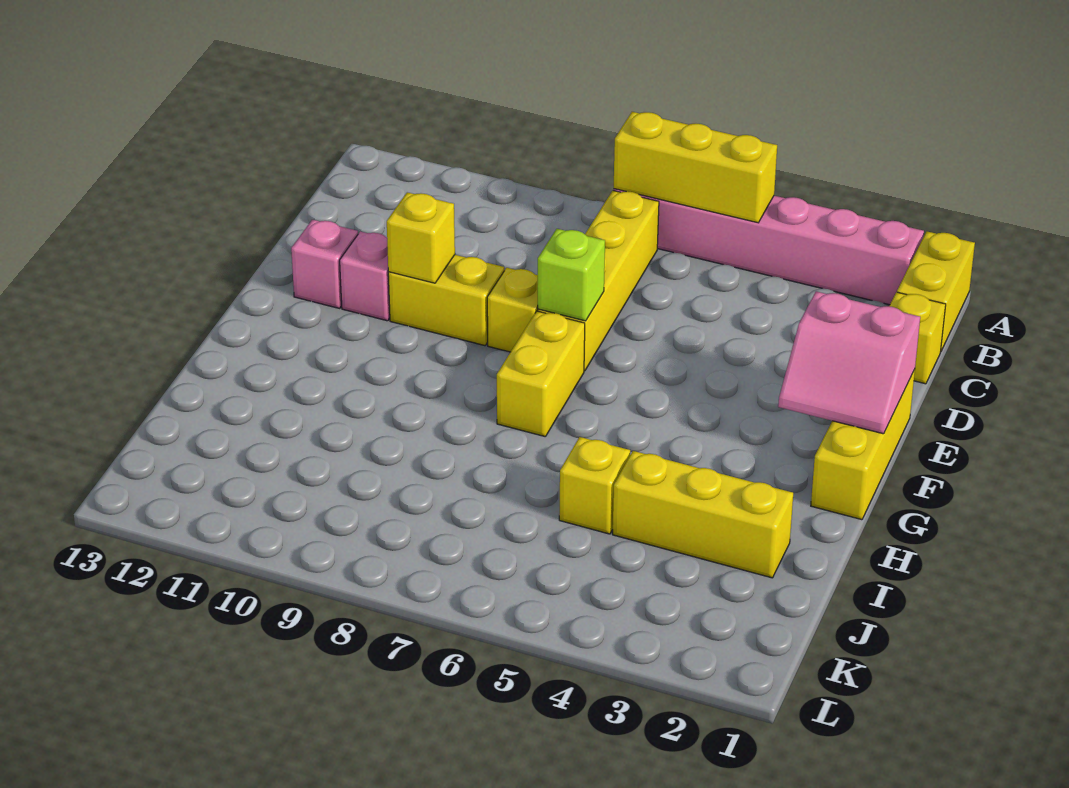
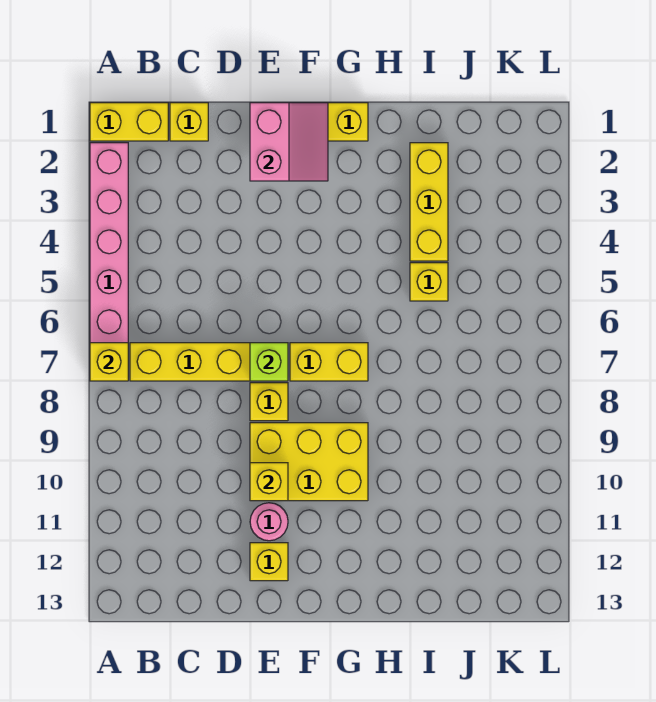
yellow 1x3 brick [614,112,777,223] -> yellow 1x1 brick [90,343,128,381]
yellow 1x2 brick [388,255,504,346] -> yellow 2x3 brick [250,423,368,501]
pink 1x1 brick [340,231,390,321] -> pink 1x1 round brick [250,503,288,541]
pink 1x1 brick [291,220,358,308] -> yellow 1x1 brick [250,543,288,581]

